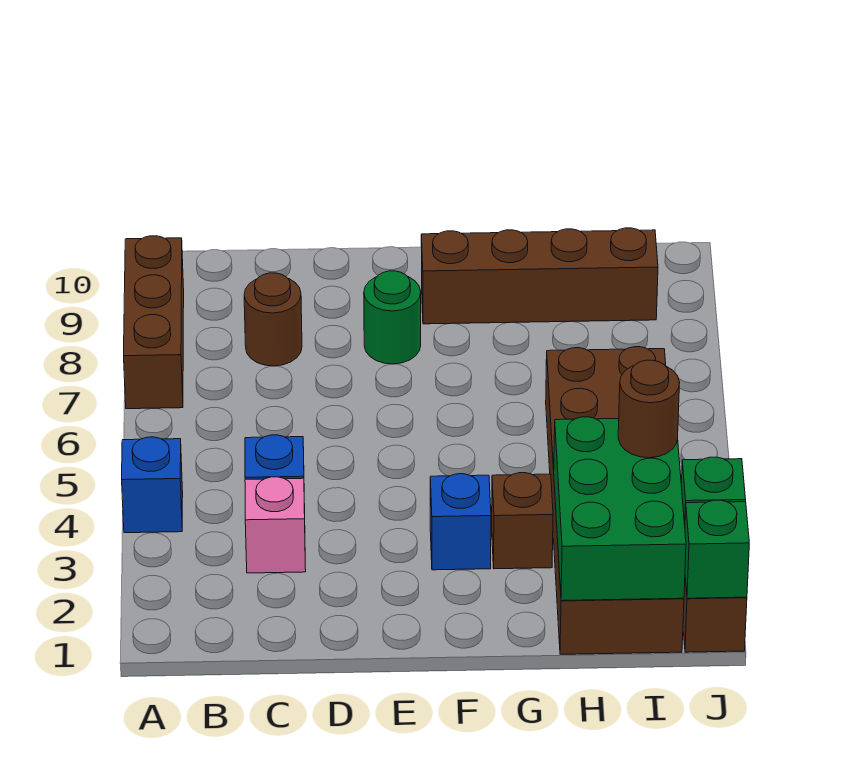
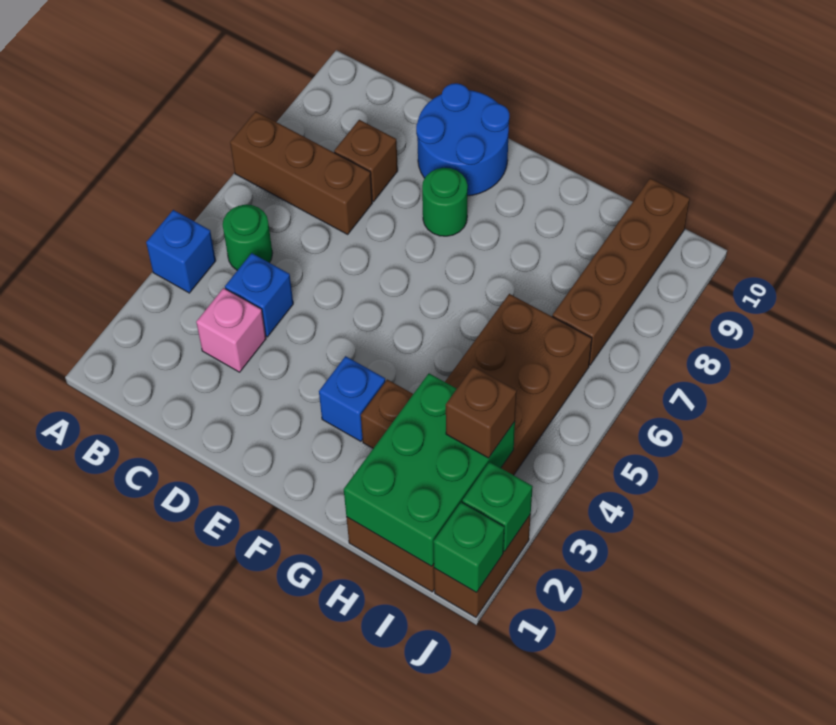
brown 1x3 brick [124,236,184,409] -> brown 1x3 brick turned to [230,111,372,234]
none -> green 1x1 round brick [223,205,273,270]
brown 1x1 round brick [244,273,302,366] -> brown 1x1 brick [334,120,398,202]
none -> blue 2x2 round brick [416,83,509,196]
brown 1x4 brick [421,228,658,324] -> brown 1x4 brick turned to [552,178,690,365]
brown 1x1 round brick [618,360,680,458] -> brown 1x1 brick [446,367,517,458]

